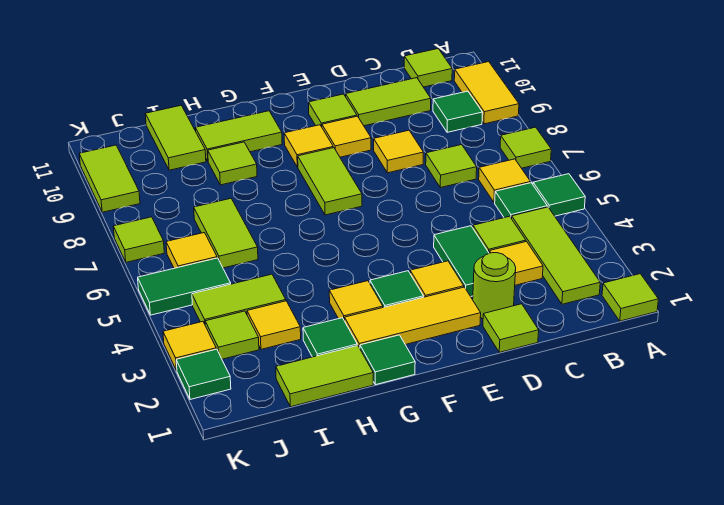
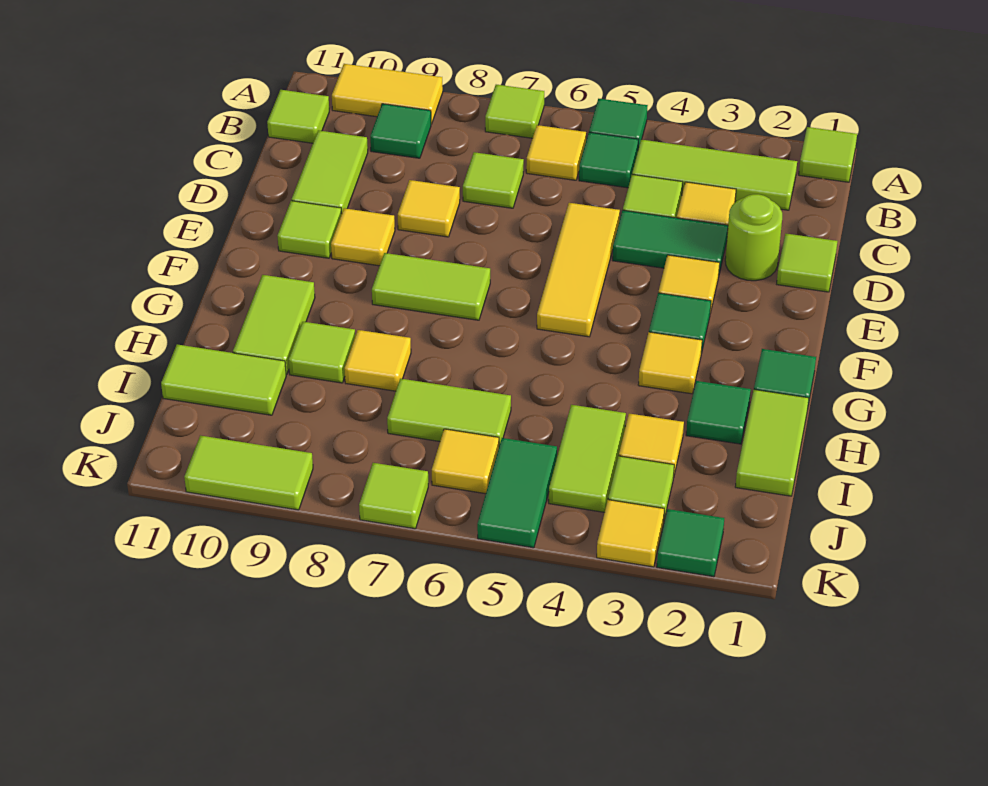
yellow 1x3 tile [345,287,481,348] -> yellow 1x3 tile moved to [537,203,620,337]
yellow 1x1 tile [284,125,333,167] -> yellow 1x1 tile moved to [344,330,411,391]

